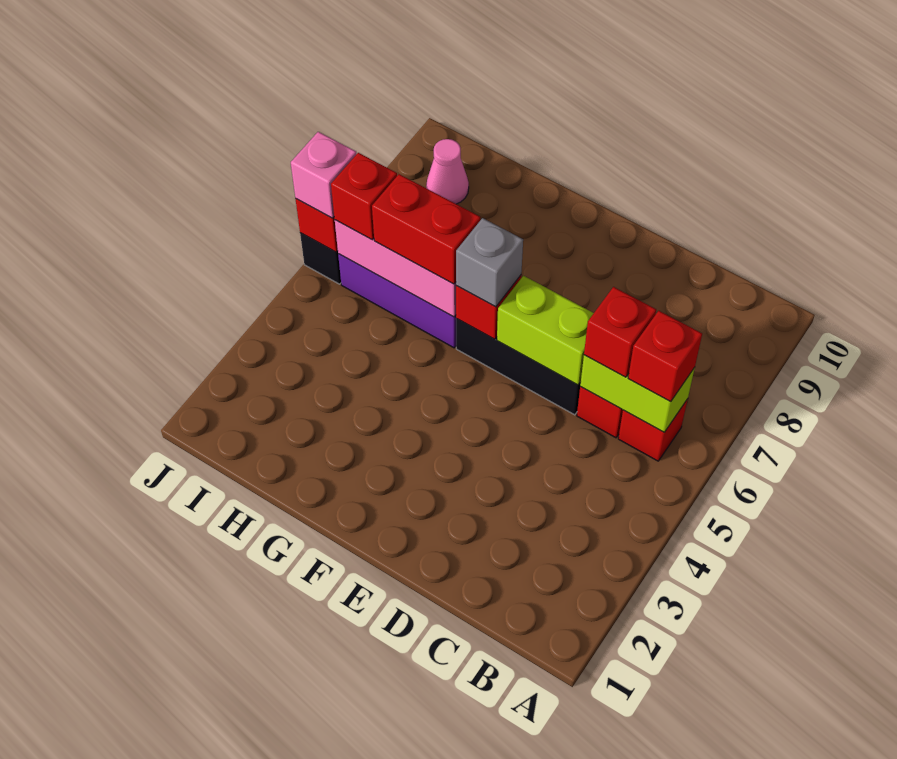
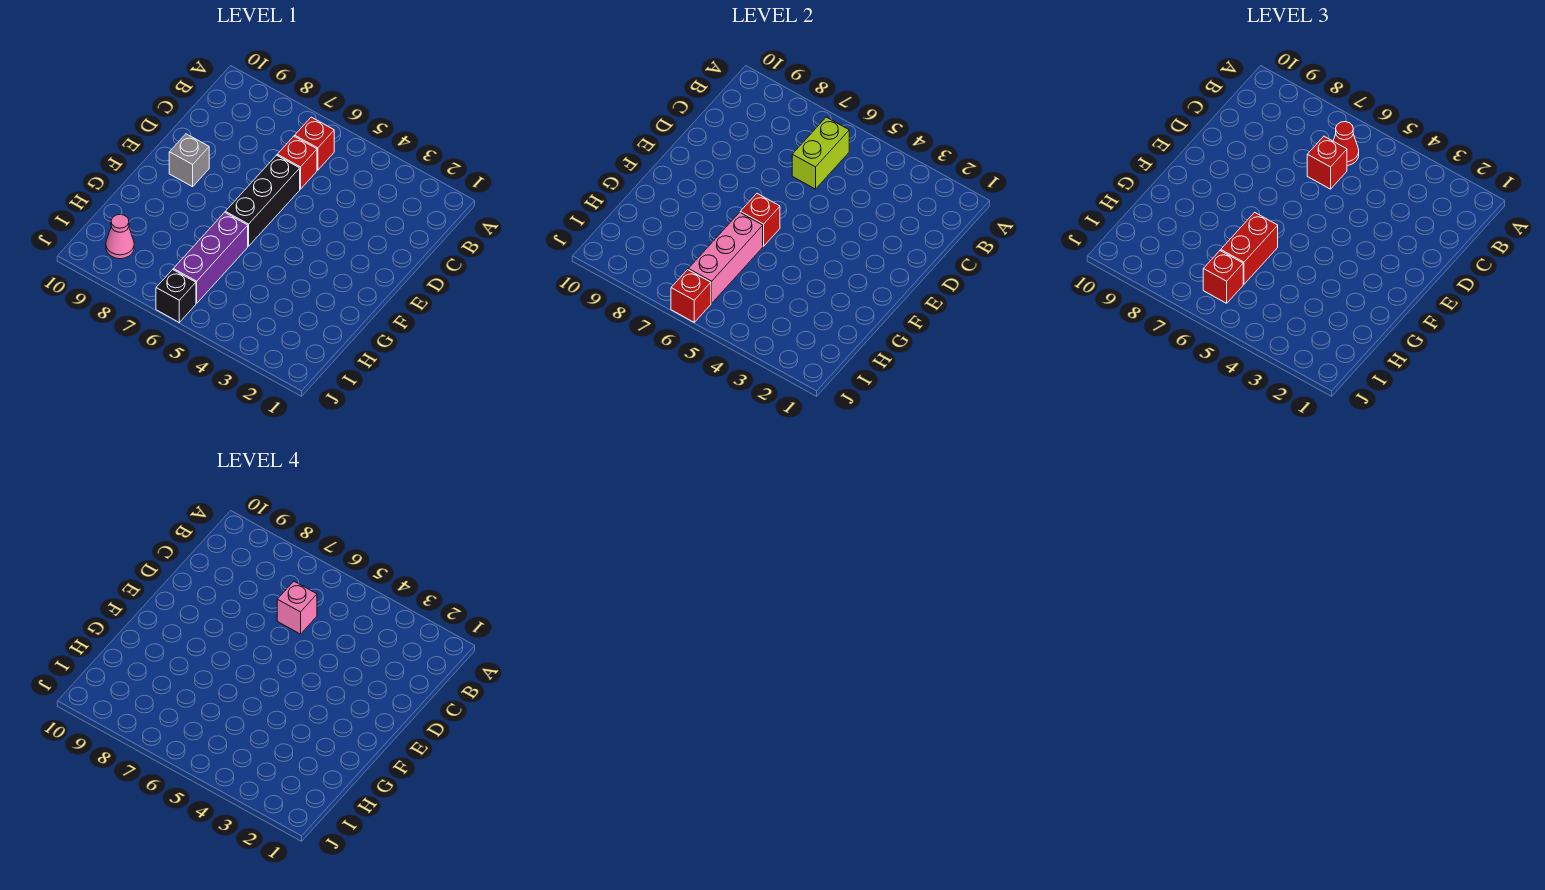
red 1x1 brick [628,311,702,402] -> red 1x1 cone [1333,122,1359,166]
lime 1x2 brick [497,276,594,385] -> none
grey 1x1 brick [456,218,523,307] -> grey 1x1 brick moved to [169,134,209,187]
pink 1x1 brick [291,132,356,218] -> pink 1x1 brick moved to [277,581,317,634]

